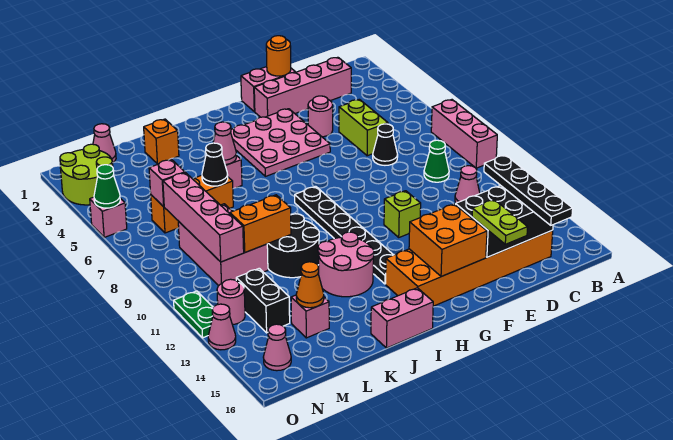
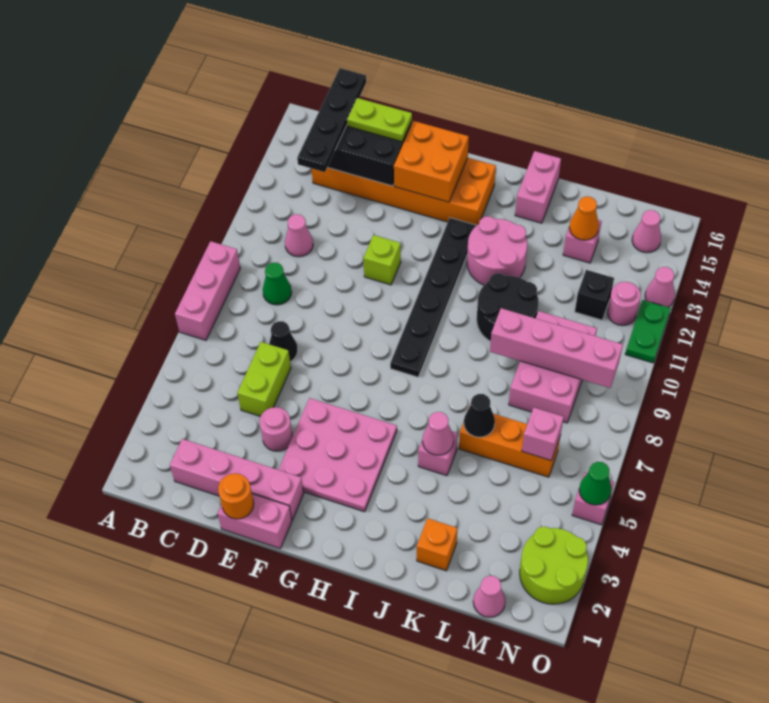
lime 1x2 plate [472,200,528,244] -> lime 1x2 plate turned to [347,98,412,142]
pink 1x2 brick [371,288,433,348] -> pink 1x2 brick turned to [515,151,561,223]
orange 1x2 brick [230,195,291,252] -> none
pink 1x4 brick [163,173,244,262] -> pink 1x4 brick turned to [490,308,623,388]
black 1x2 brick [236,268,290,333] -> black 1x1 brick [575,270,614,320]

